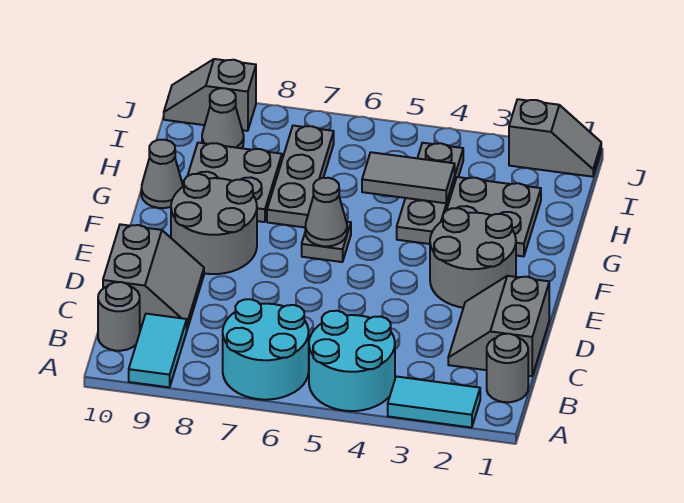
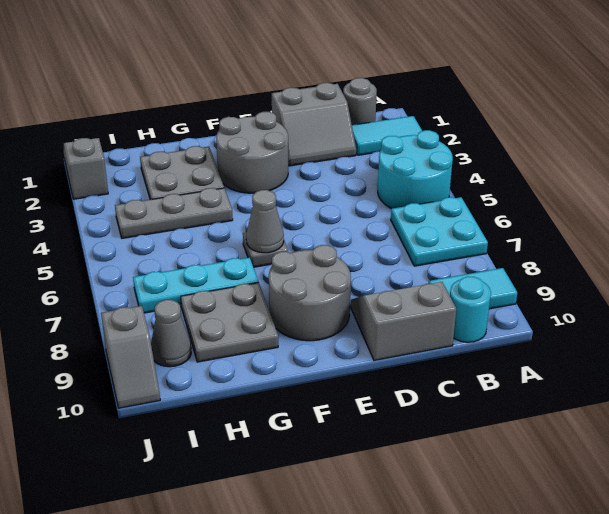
cyan 1x2 tile [388,377,480,428] -> cyan 1x2 tile turned to [352,116,422,155]
cyan 2x2 round brick [223,299,309,400] -> cyan 2x2 plate [391,197,488,266]
grey 1x1 round brick [98,282,140,351] -> cyan 1x1 round brick [450,277,491,342]
grey 1x3 plate [267,126,334,227] -> cyan 1x3 plate [133,258,259,313]
grey 1x1 cone [141,140,183,208] -> none
grey 1x2 tile [362,152,455,203] -> none

